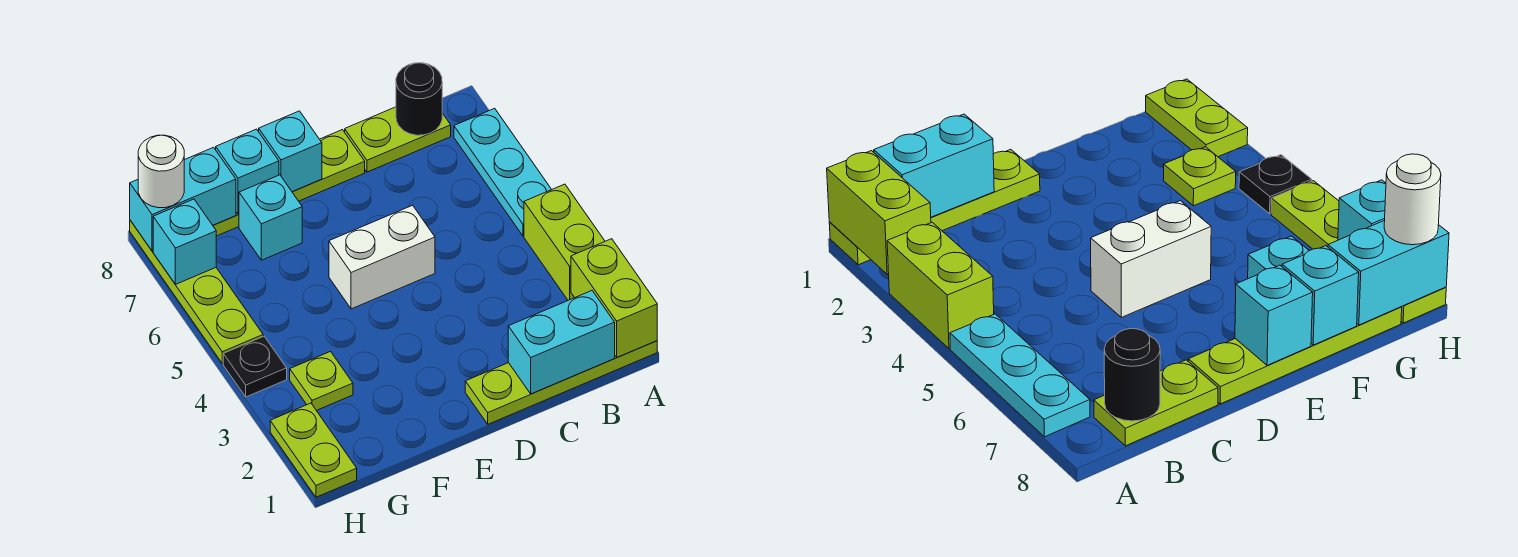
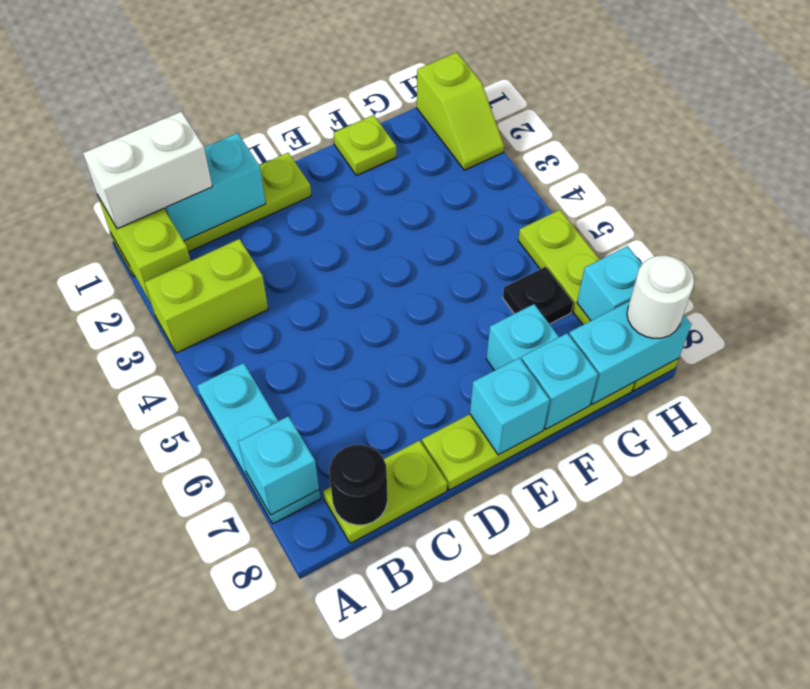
lime 1x2 brick [524,184,605,300] -> lime 1x2 brick turned to [144,239,268,353]
none -> cyan 1x1 brick [238,416,319,515]
white 1x2 brick [329,205,435,309] -> white 1x2 brick moved to [83,112,212,229]
lime 1x1 plate [290,352,353,411] -> lime 1x1 plate moved to [334,115,396,176]
lime 1x2 plate [270,403,357,497] -> lime 1x2 slope [417,52,504,170]
black 1x1 plate [223,336,287,397] -> black 1x1 plate moved to [503,267,573,324]

